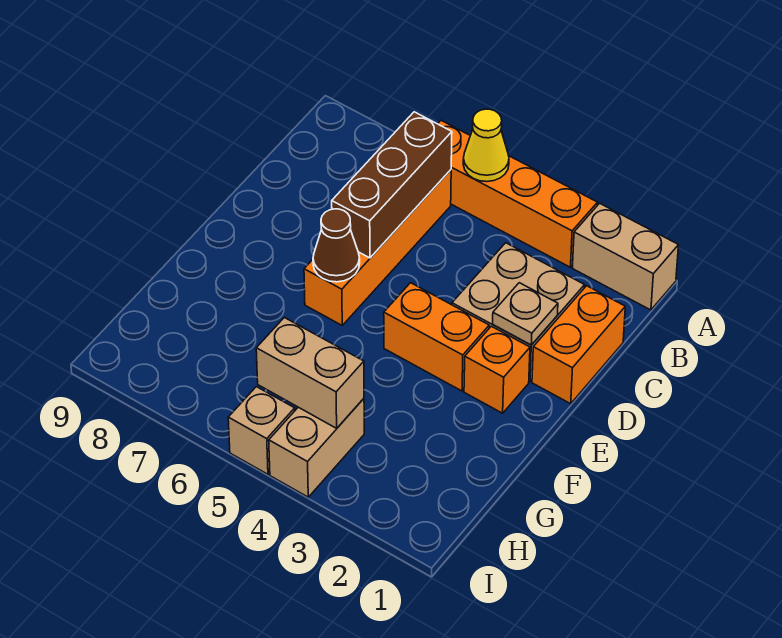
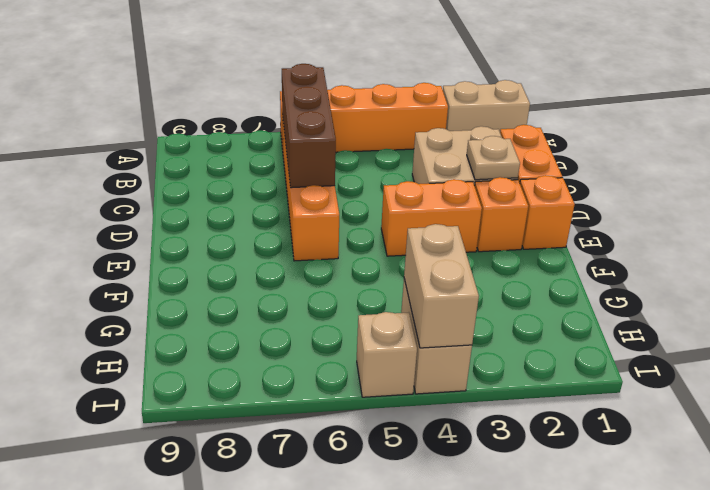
yellow 1x1 cone [463,109,509,182] -> none
none -> orange 1x1 brick [520,175,575,249]
brown 1x1 cone [313,209,360,282] -> none
tan 1x2 brick [256,317,364,428] -> tan 1x2 brick turned to [404,224,479,348]

